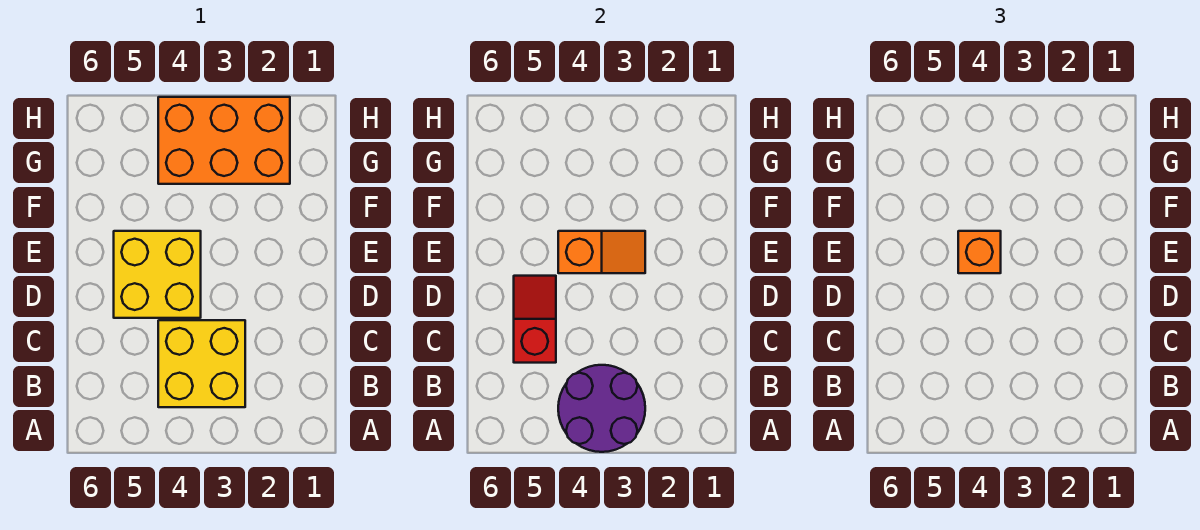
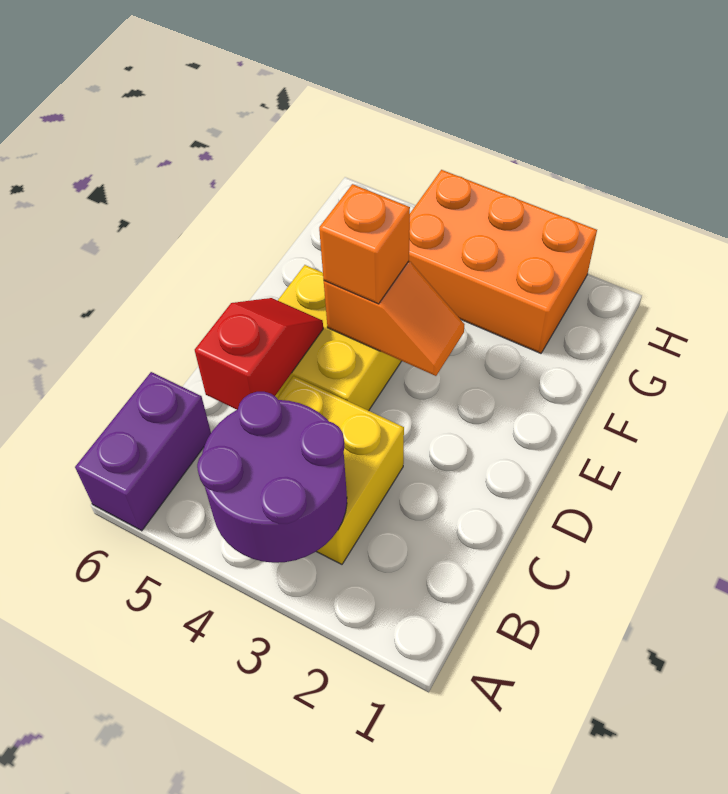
none -> purple 1x2 brick [75,372,211,531]

